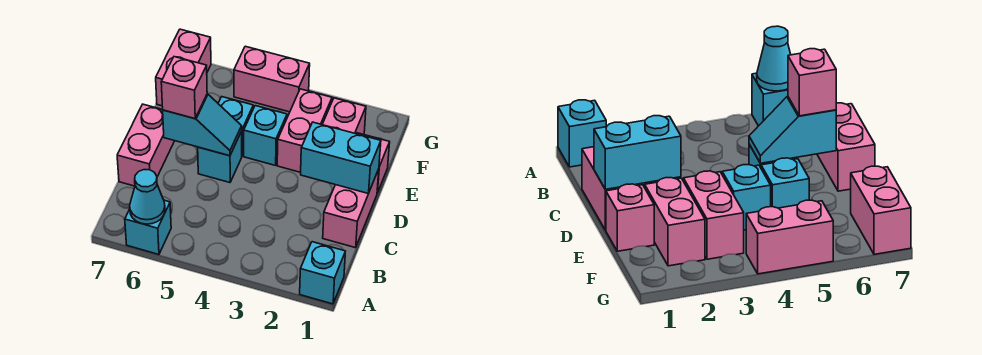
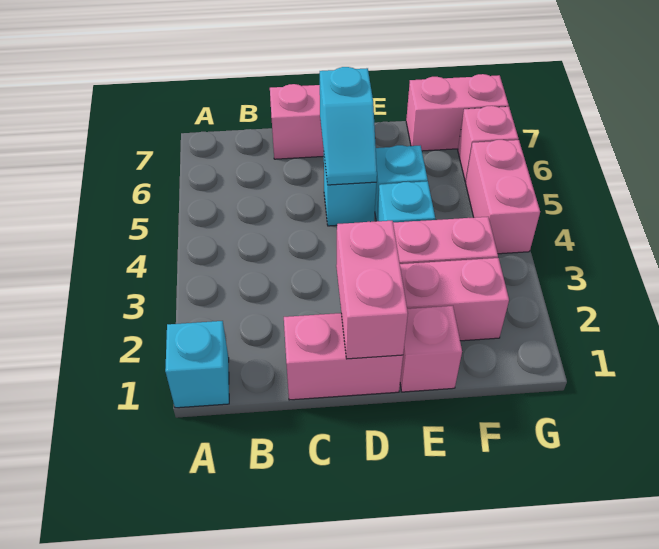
cyan 1x1 brick [125,200,171,254] -> none
cyan 1x1 cone [130,170,165,224] -> none
cyan 1x2 brick [301,122,381,194] -> pink 1x2 brick [336,221,408,359]
pink 1x1 brick [161,57,207,119] -> pink 1x1 brick moved to [458,106,518,182]

